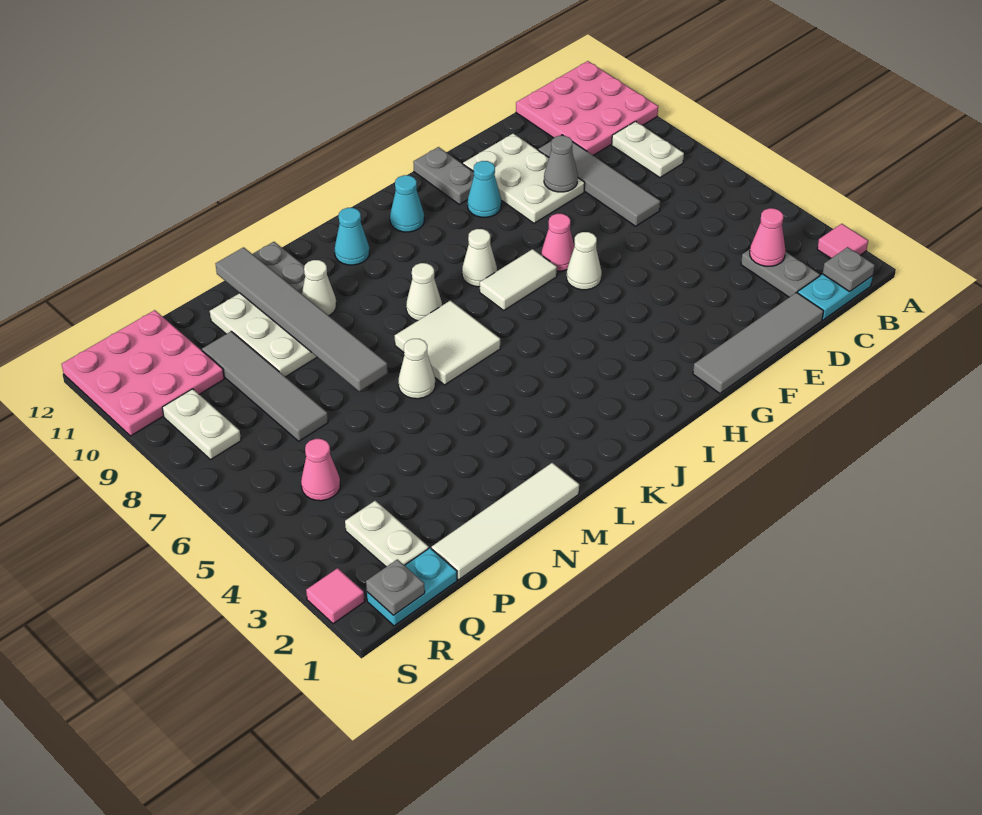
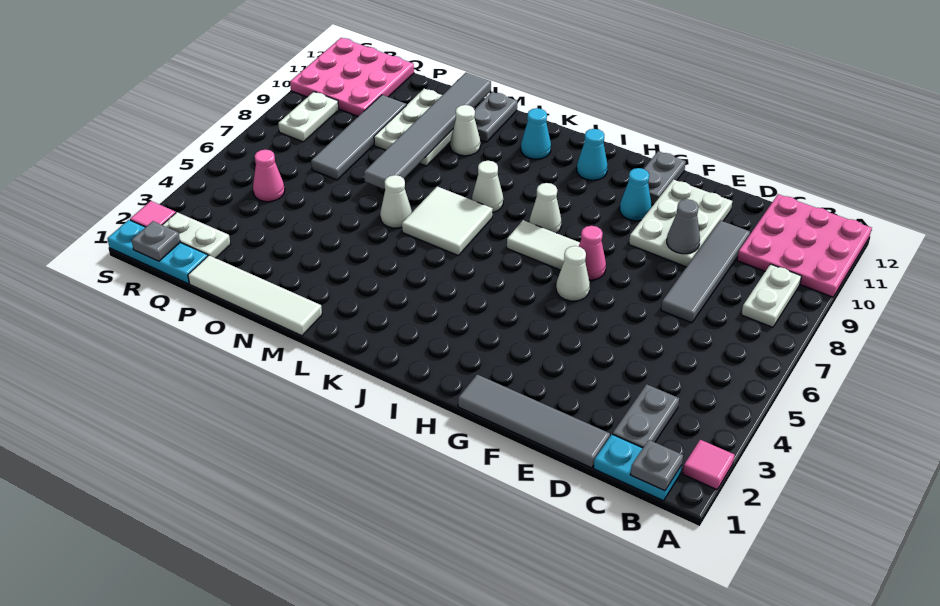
pink 1x1 cone [750,208,785,266] -> none
cyan 1x2 plate [367,548,457,626] -> cyan 1x3 plate [107,220,208,284]
white 1x2 plate [345,501,429,567] -> white 1x2 plate turned to [163,212,231,258]

